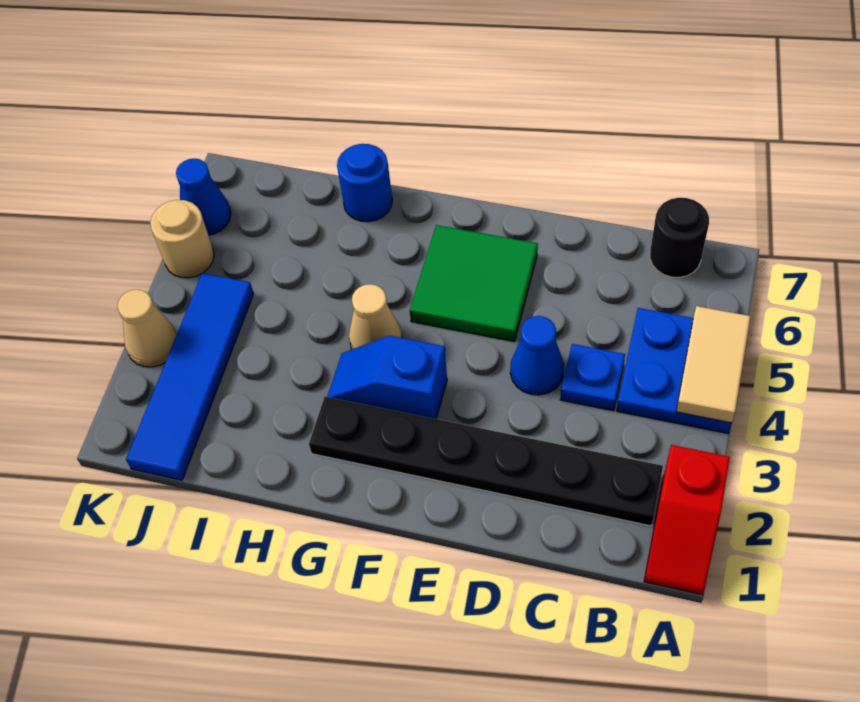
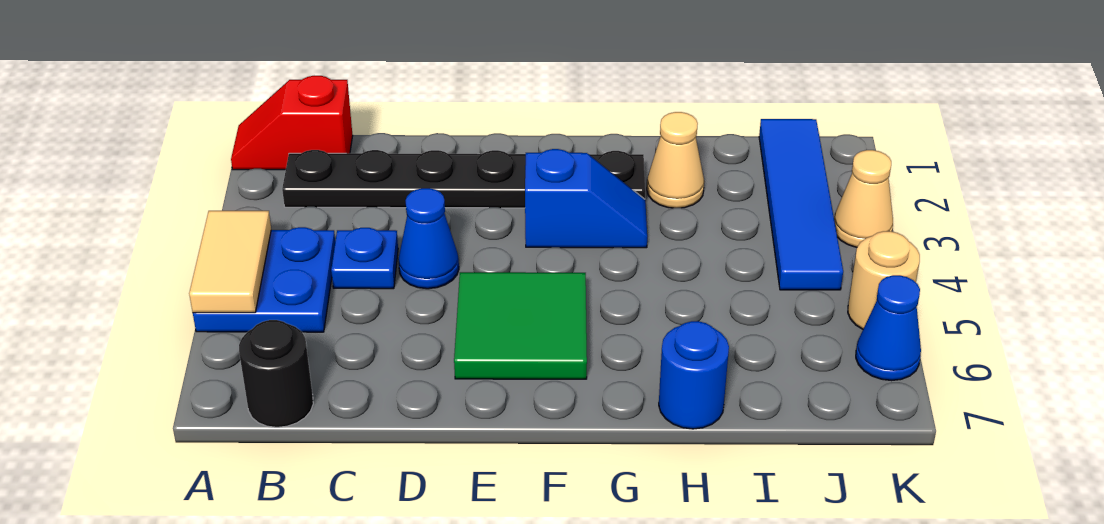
red 1x2 slope [644,445,730,595] -> red 1x2 slope turned to [231,76,353,170]
tan 1x1 cone [349,284,402,349] -> tan 1x1 cone moved to [647,112,704,208]

